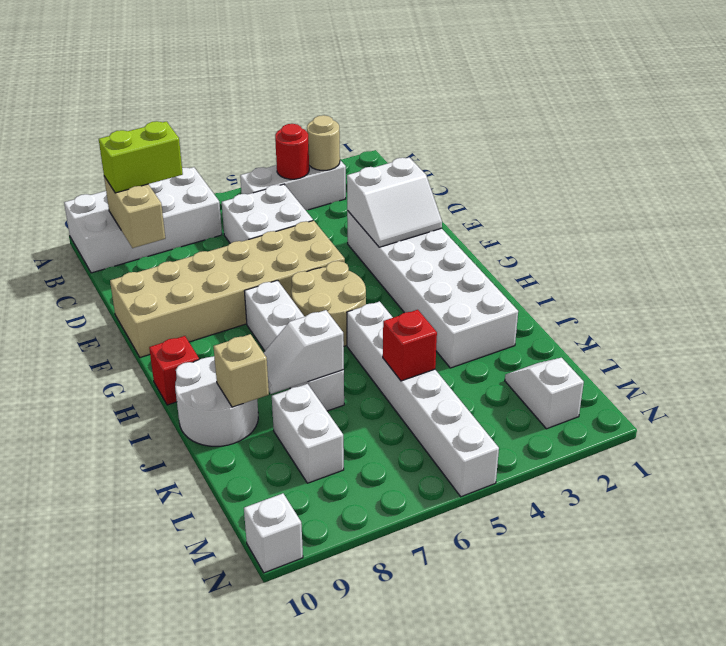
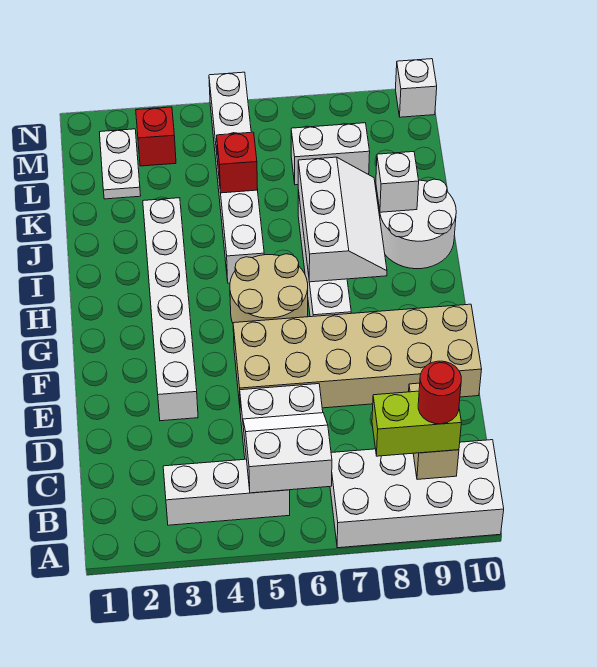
tan 1x1 round brick [307,115,340,170] -> none
red 1x1 round brick [275,124,309,179] -> red 1x1 round brick moved to [418,361,461,424]
white 2x6 brick [347,211,518,368] -> white 1x6 brick [143,198,198,421]
white 2x2 slope [347,158,442,247] -> white 2x2 slope moved to [243,413,332,493]
red 1x1 brick [149,336,199,405] -> red 1x1 brick moved to [136,107,176,166]
white 1x2 slope [264,310,344,394] -> white 2x3 slope [298,157,387,282]
tan 1x1 brick [214,334,269,407] -> white 1x1 brick [376,152,419,212]
white 1x2 brick [272,384,344,483] -> white 1x2 brick turned to [291,123,370,185]
white 1x2 slope [505,358,584,429] -> white 1x2 plate [100,129,141,199]

